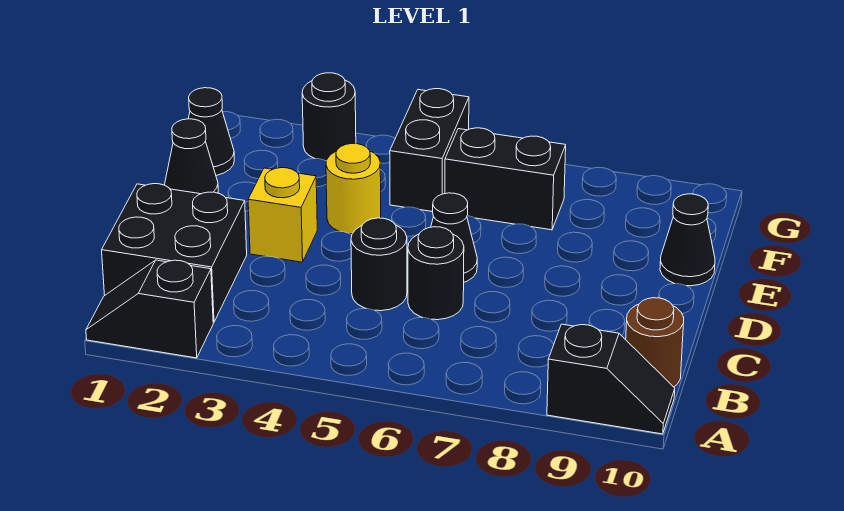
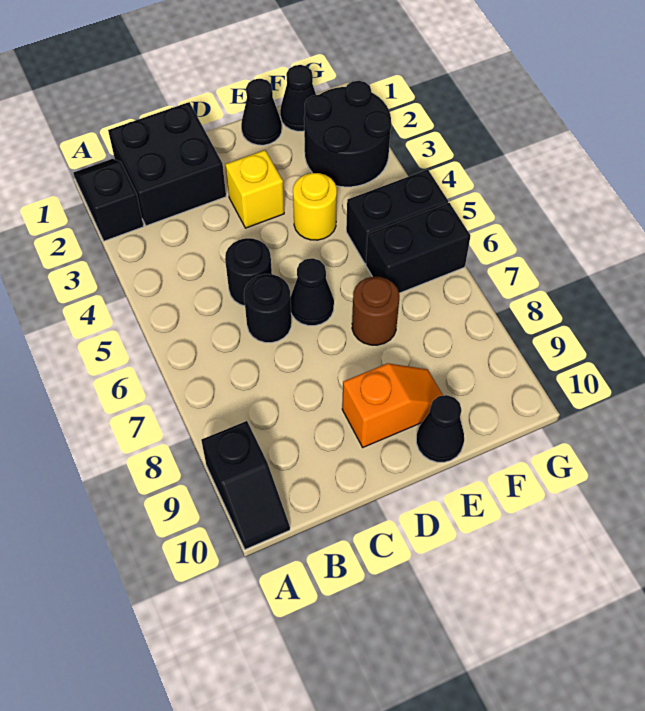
brown 1x1 round brick [626,298,684,387] -> brown 1x1 round brick moved to [352,277,399,345]
none -> orange 1x2 slope [342,363,443,447]
black 1x2 brick [445,128,566,230] -> black 1x2 brick turned to [366,203,471,293]
black 1x1 round brick [302,73,356,161] -> black 2x2 round brick [304,81,391,187]

